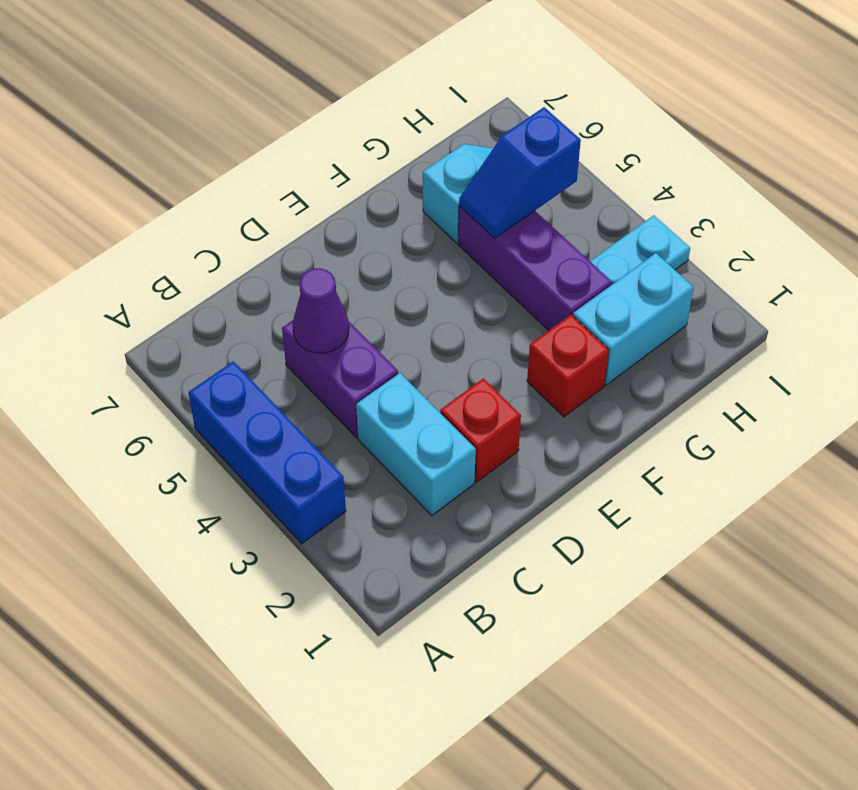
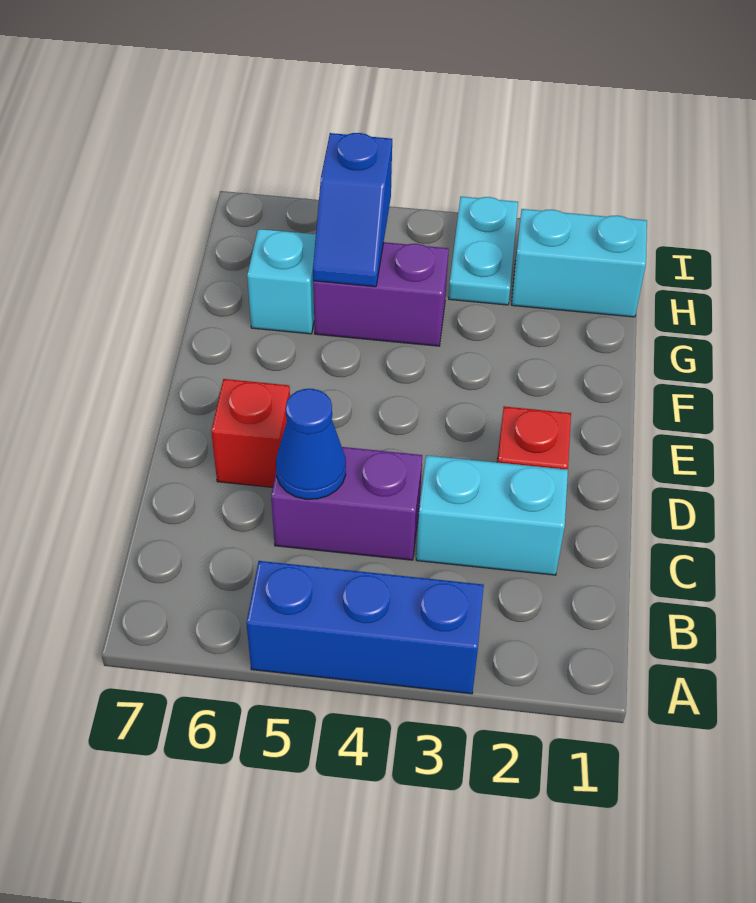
purple 1x1 cone [293,268,349,353] -> blue 1x1 cone [276,389,346,499]
red 1x1 brick [527,315,609,417] -> red 1x1 brick moved to [211,379,290,487]
cyan 1x2 brick [573,253,694,385] -> cyan 1x2 brick turned to [511,209,647,317]
purple 1x3 brick [458,206,612,331] -> purple 1x2 brick [313,242,449,346]

